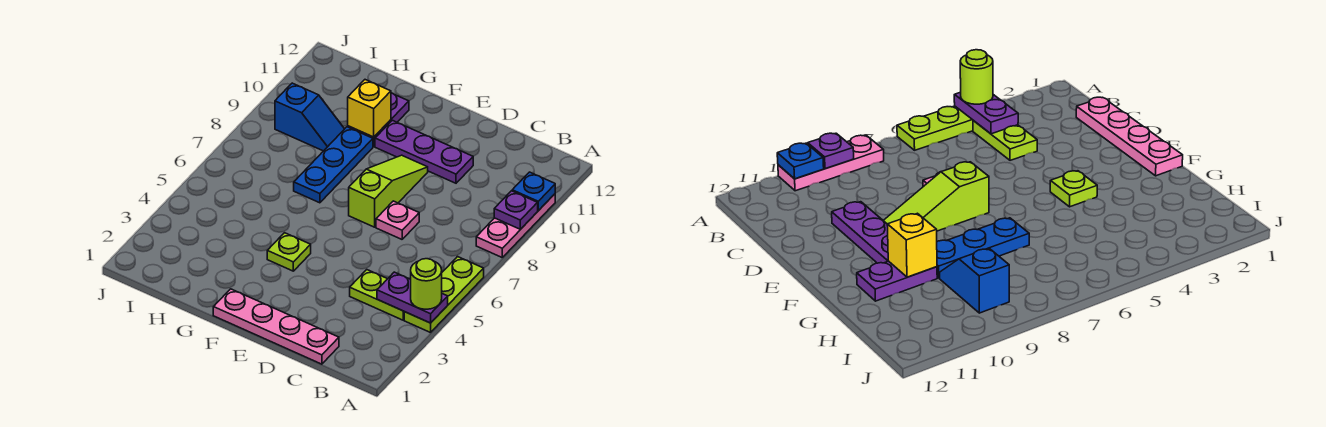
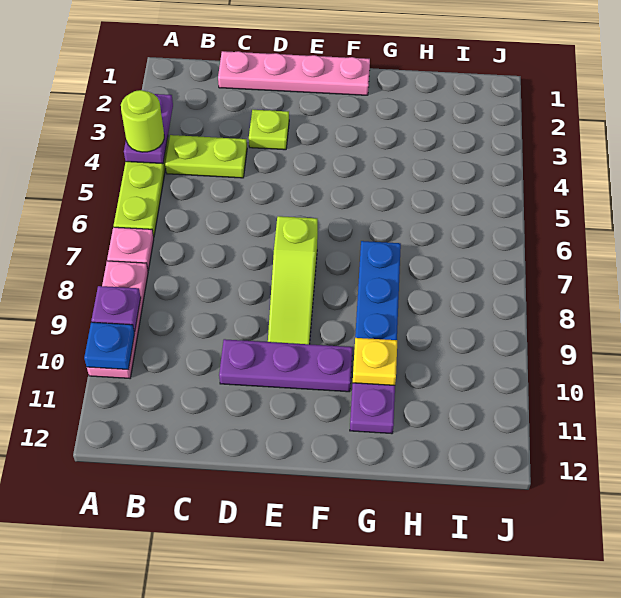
purple 1x2 plate [377,272,448,323] -> purple 1x2 plate turned to [124,94,173,164]
pink 1x1 plate [376,201,419,239] -> pink 1x1 plate moved to [107,227,154,270]
lime 1x1 plate [267,233,311,271] -> lime 1x1 plate moved to [249,110,289,150]
yellow 1x1 brick [348,80,391,137] -> yellow 1x1 plate [353,338,397,385]
blue 1x2 slope [275,83,344,151] -> none

